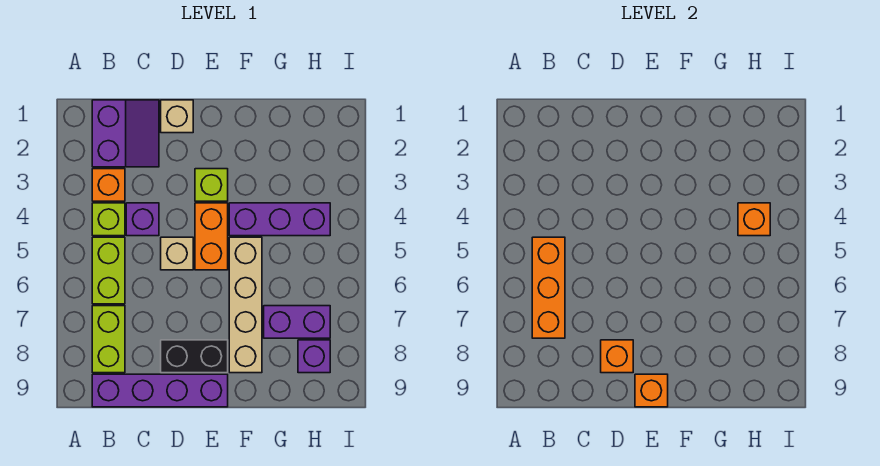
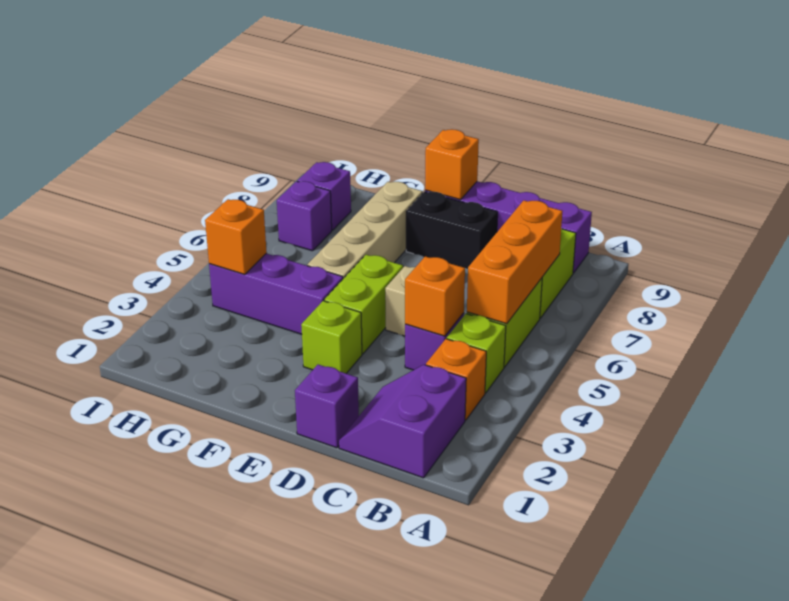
tan 1x1 brick [161,100,193,133] -> purple 1x1 brick [295,365,359,448]
orange 1x1 brick [601,340,633,373] -> orange 1x1 brick moved to [405,256,465,336]
orange 1x2 brick [195,203,228,270] -> lime 1x2 brick [324,255,403,354]
purple 1x2 brick [264,306,330,338] -> purple 1x1 brick [277,181,332,251]

